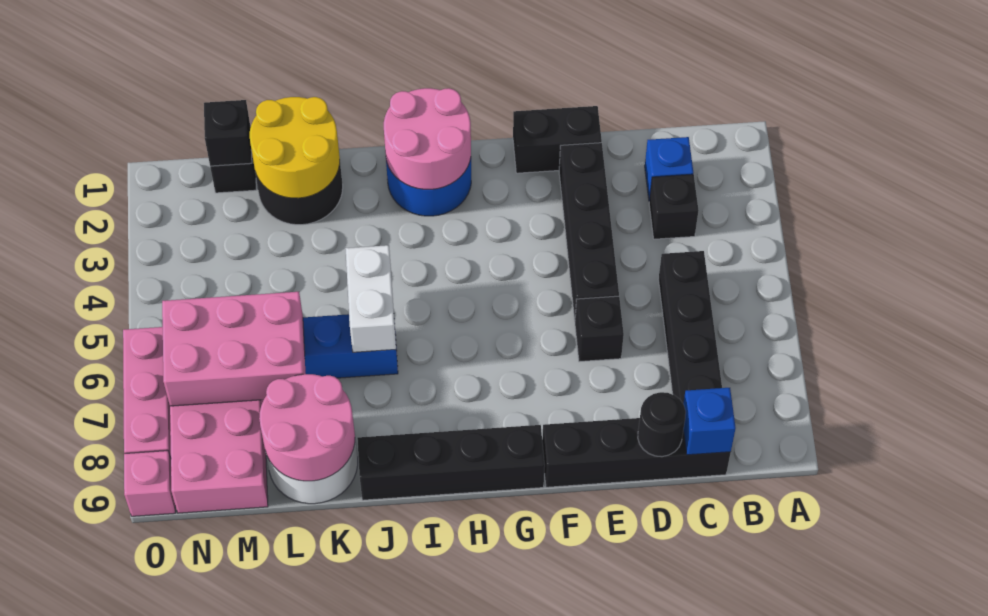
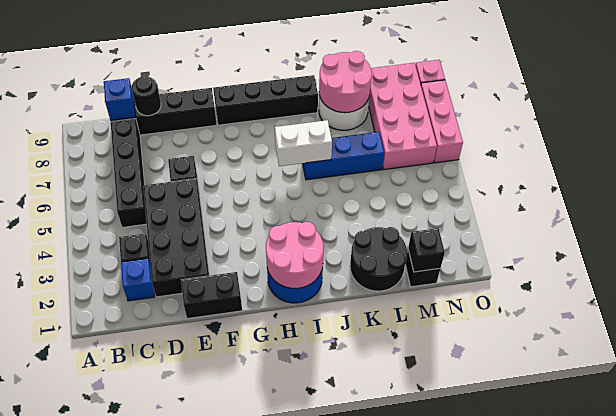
black 1x4 brick [559,143,619,320] -> black 2x4 brick [143,178,209,297]
white 1x2 brick [345,245,396,352] -> white 1x2 brick turned to [275,120,332,166]
yellow 2x2 round brick [250,97,340,198] -> none
pink 2x3 brick [162,292,306,406] -> none

